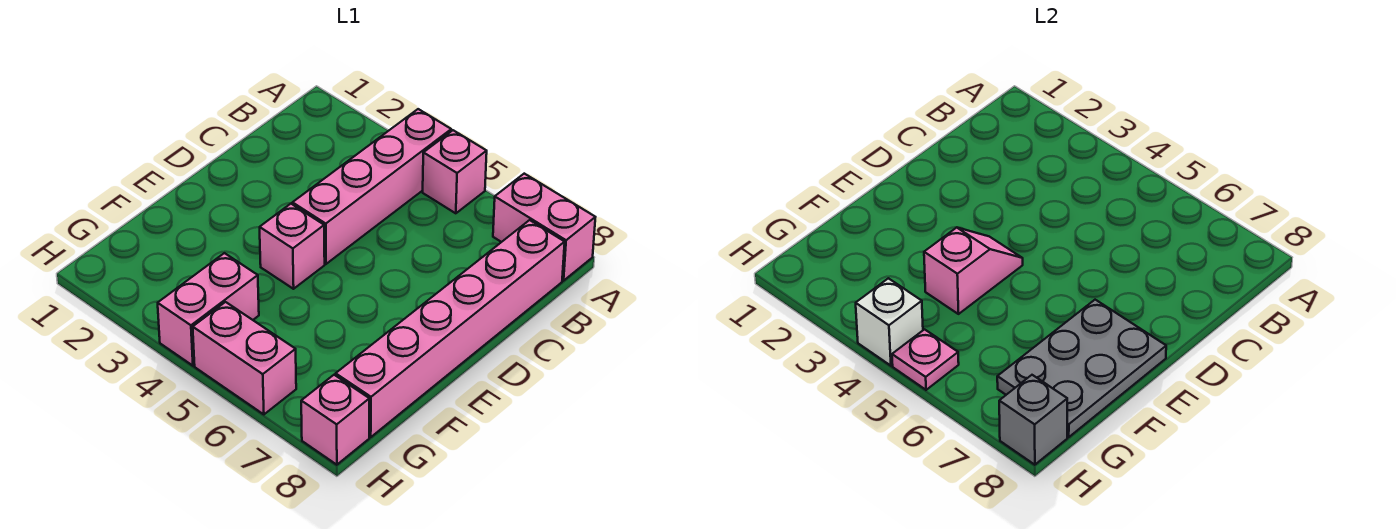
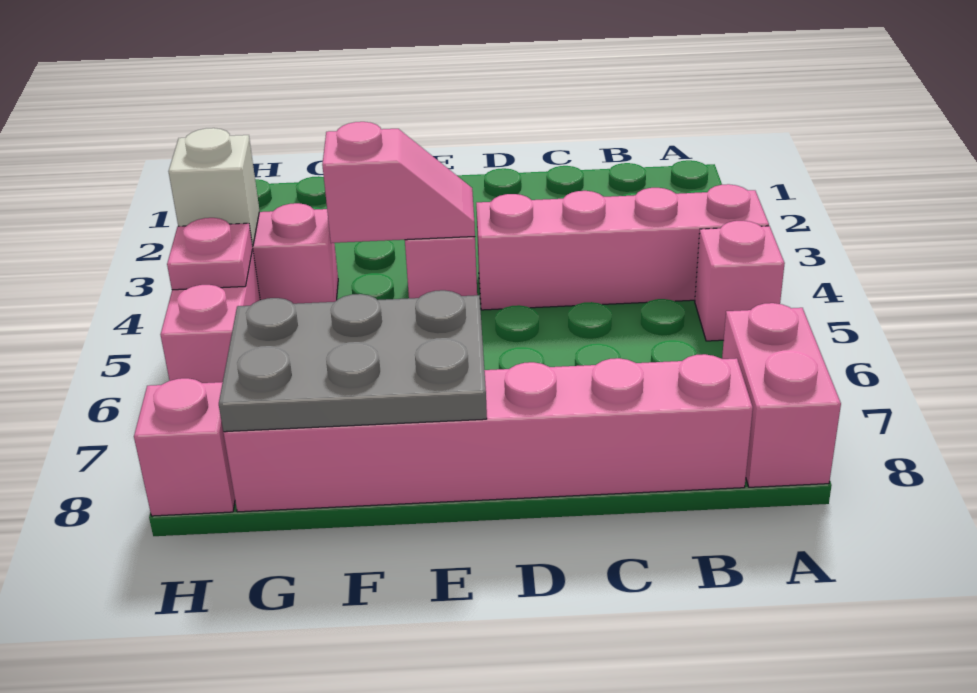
grey 1x1 brick [999,375,1067,465] -> none

